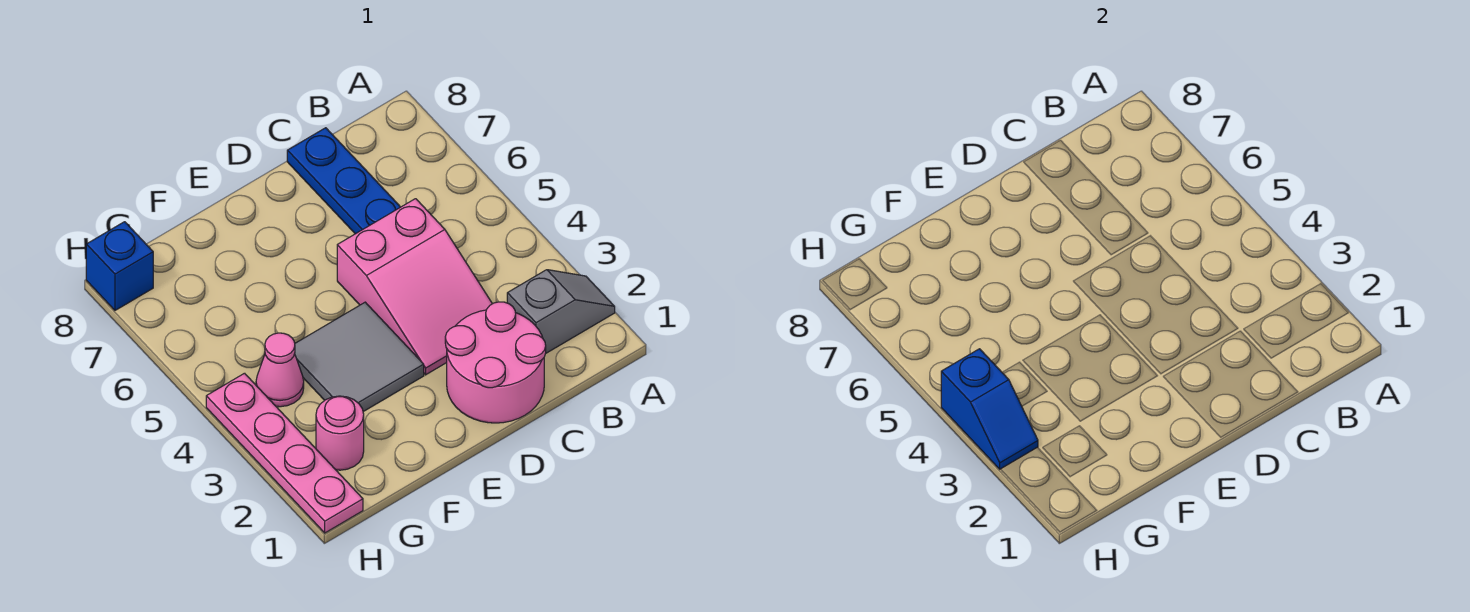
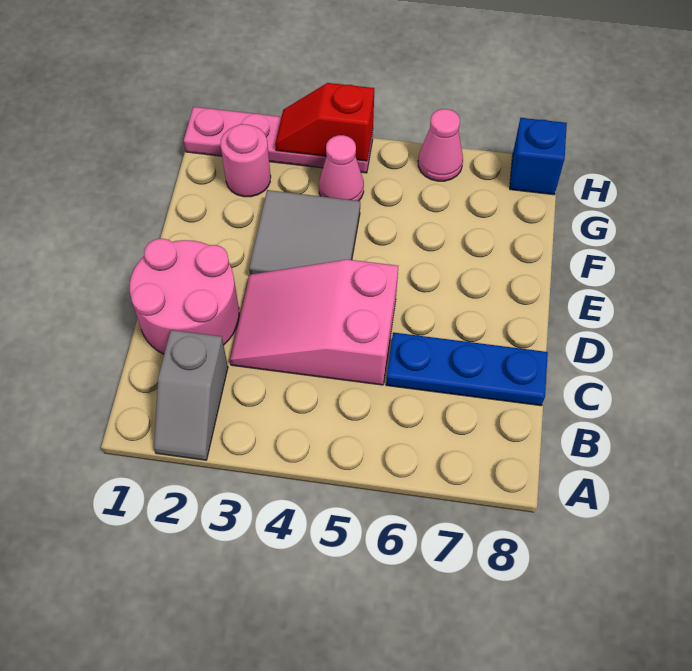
blue 1x2 slope [941,349,1038,469] -> red 1x2 slope [275,83,374,161]
none -> pink 1x1 cone [418,109,463,181]

